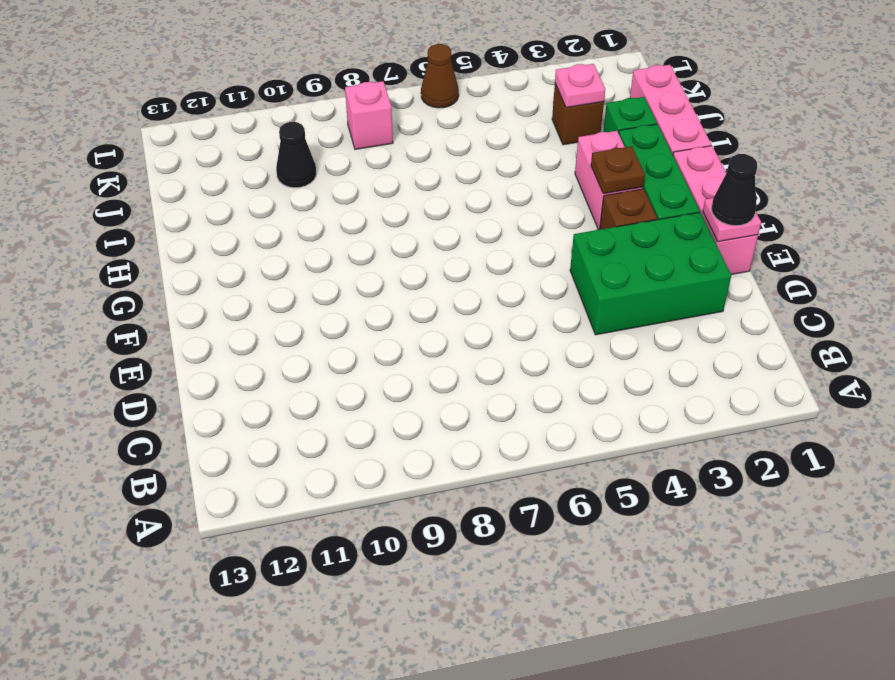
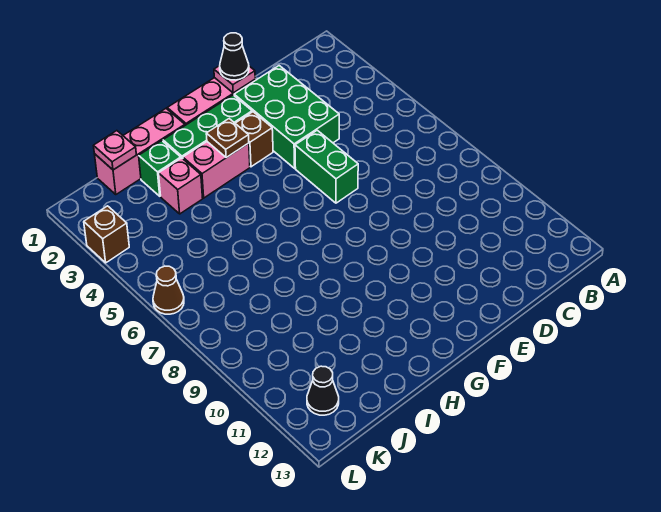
none -> green 1x2 brick [295,130,358,203]
brown 1x1 brick [552,84,604,145] -> brown 1x1 brick moved to [84,206,129,263]
pink 1x1 plate [555,64,605,107] -> pink 1x1 plate moved to [94,131,136,170]
black 1x1 cone [276,122,316,188] -> black 1x1 cone moved to [307,366,339,415]
pink 1x1 brick [345,81,393,149] -> pink 1x1 brick moved to [159,158,203,214]

